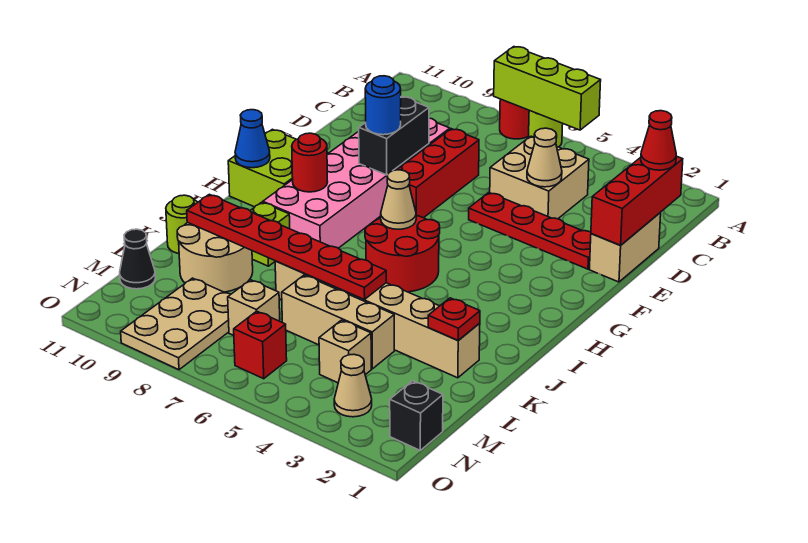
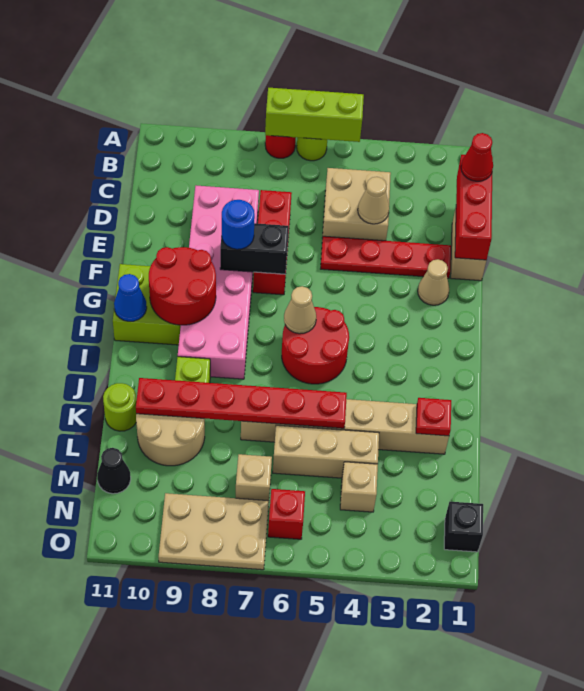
black 1x2 brick [359,96,429,175] -> black 1x2 brick turned to [220,223,289,274]
red 1x1 round brick [292,133,328,192] -> red 2x2 round brick [149,247,216,325]
tan 2x3 plate [121,278,231,370] -> tan 2x3 plate turned to [159,493,269,570]
tan 1x1 cone [334,354,372,417] -> tan 1x1 cone moved to [418,259,449,305]

